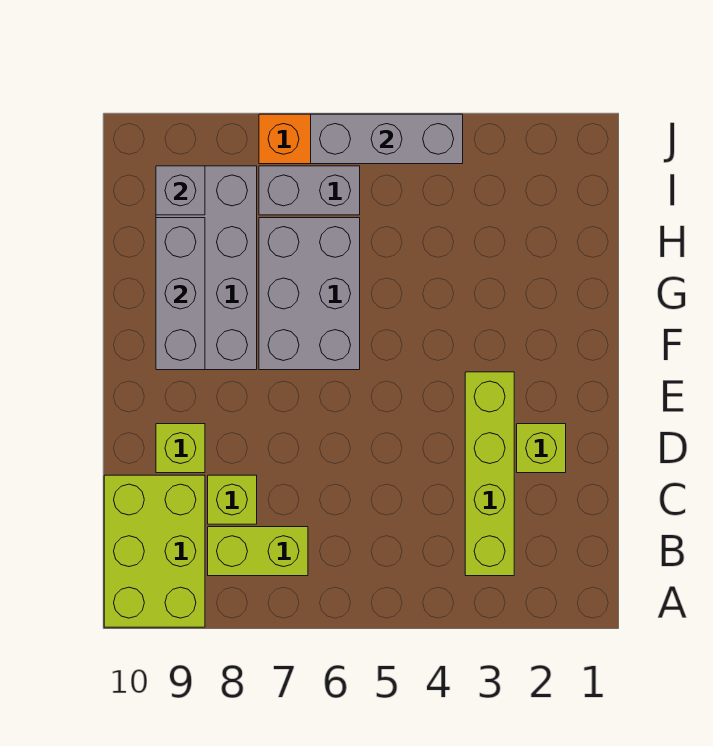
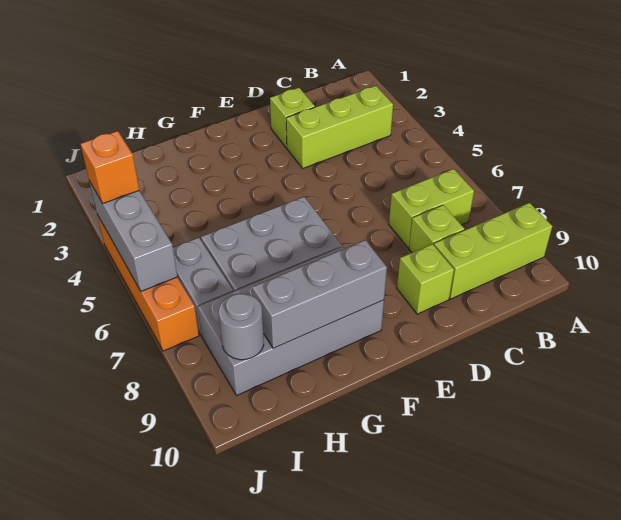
lime 2x3 brick [104,475,205,627] -> lime 1x3 brick [434,203,552,299]
lime 1x4 brick [465,372,514,576] -> lime 1x3 brick [286,86,393,168]
lime 1x2 brick [208,527,308,576] -> lime 1x2 brick turned to [389,169,474,247]
grey 1x1 brick [156,166,205,215] -> grey 1x1 round brick [219,294,264,360]
none -> orange 1x1 brick [81,131,139,203]

